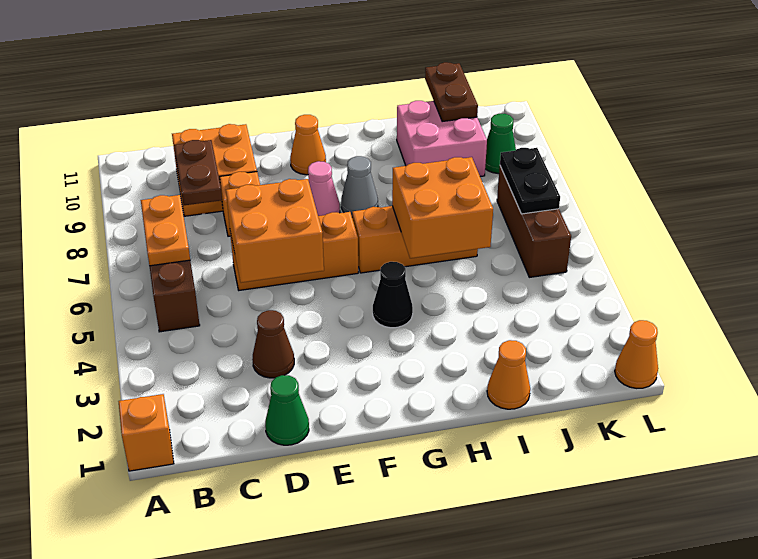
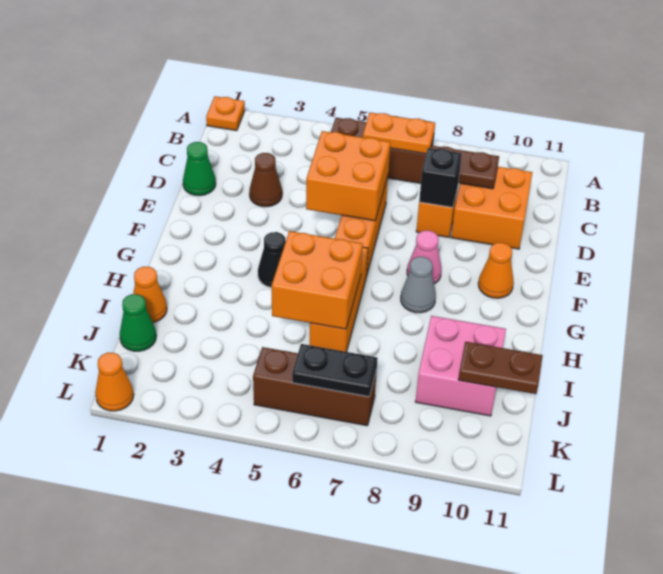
orange 1x1 brick [118,394,174,471] -> orange 1x1 plate [206,96,245,131]
none -> black 1x1 brick [419,148,462,208]
green 1x1 cone [485,114,516,174] -> green 1x1 cone moved to [120,294,156,351]

